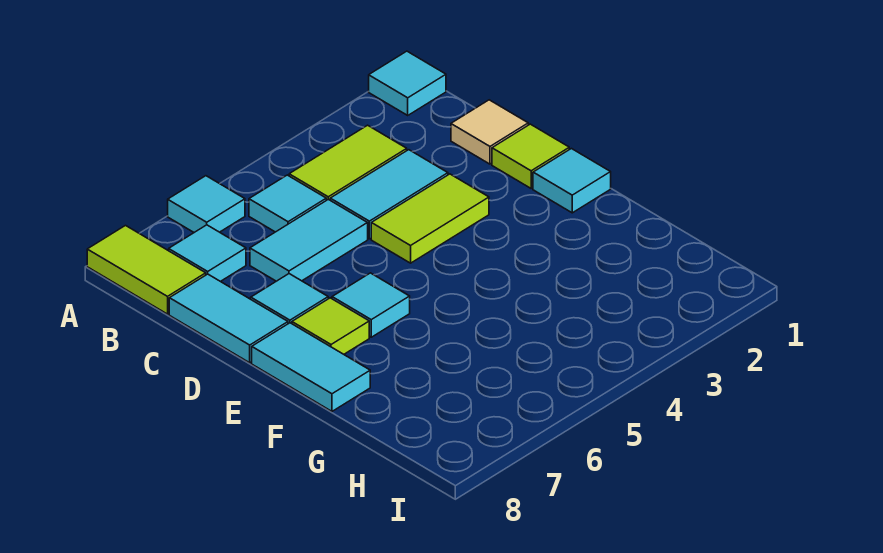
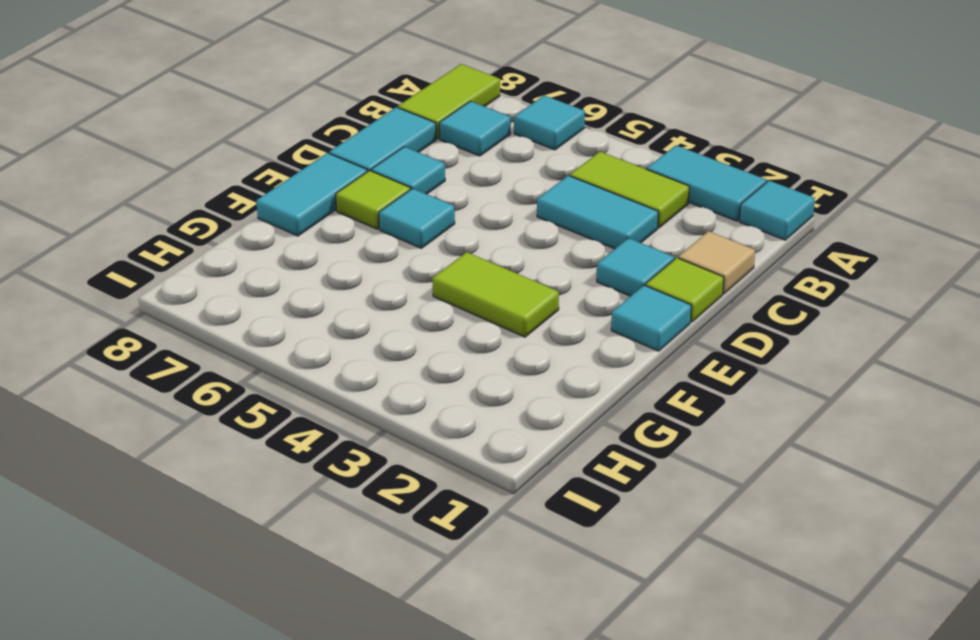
cyan 1x1 tile [249,175,326,232] -> cyan 1x1 tile moved to [597,238,674,296]
cyan 1x2 tile [250,199,368,281] -> cyan 1x2 tile moved to [647,145,767,221]
lime 1x2 tile [371,174,489,263] -> lime 1x2 tile moved to [432,252,559,337]

